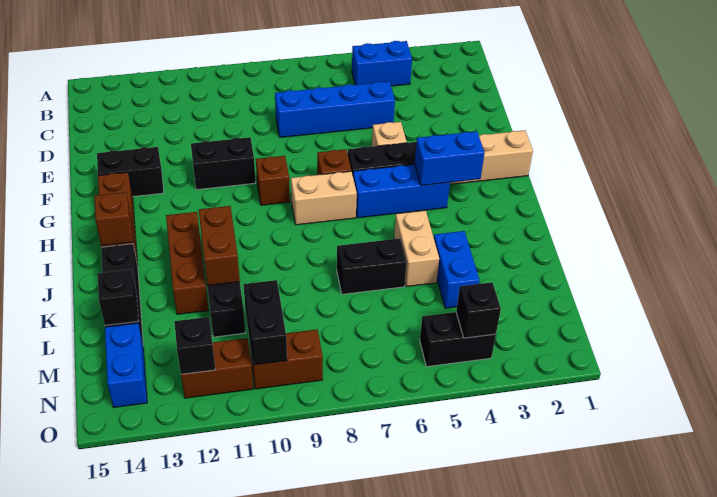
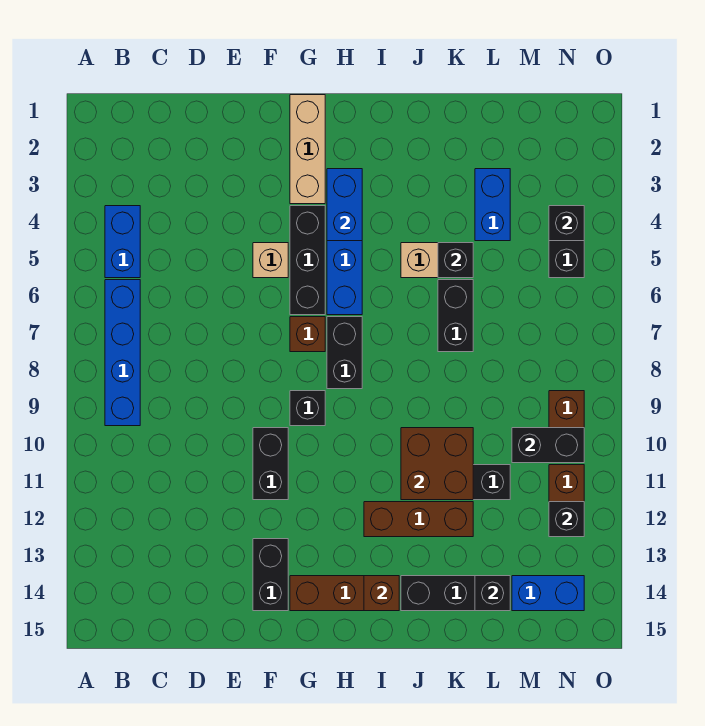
blue 1x4 brick [275,82,395,137] -> blue 1x4 brick moved to [105,280,140,426]
brown 1x1 brick [256,156,290,205] -> black 1x1 brick [290,391,325,426]
tan 1x2 brick [291,171,357,225] -> black 1x2 brick [327,317,362,389]
brown 1x2 brick [199,206,240,286] -> brown 2x2 brick [401,428,473,500]
blue 1x2 brick [434,231,480,308] -> blue 1x2 brick turned to [475,169,510,241]
none -> black 1x1 brick [438,243,473,278]

